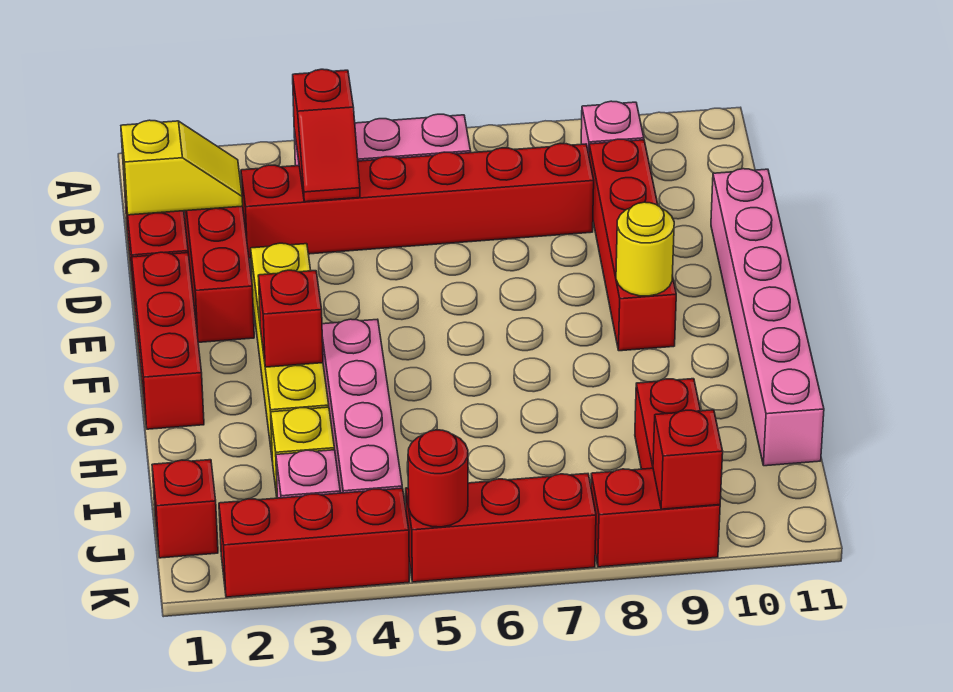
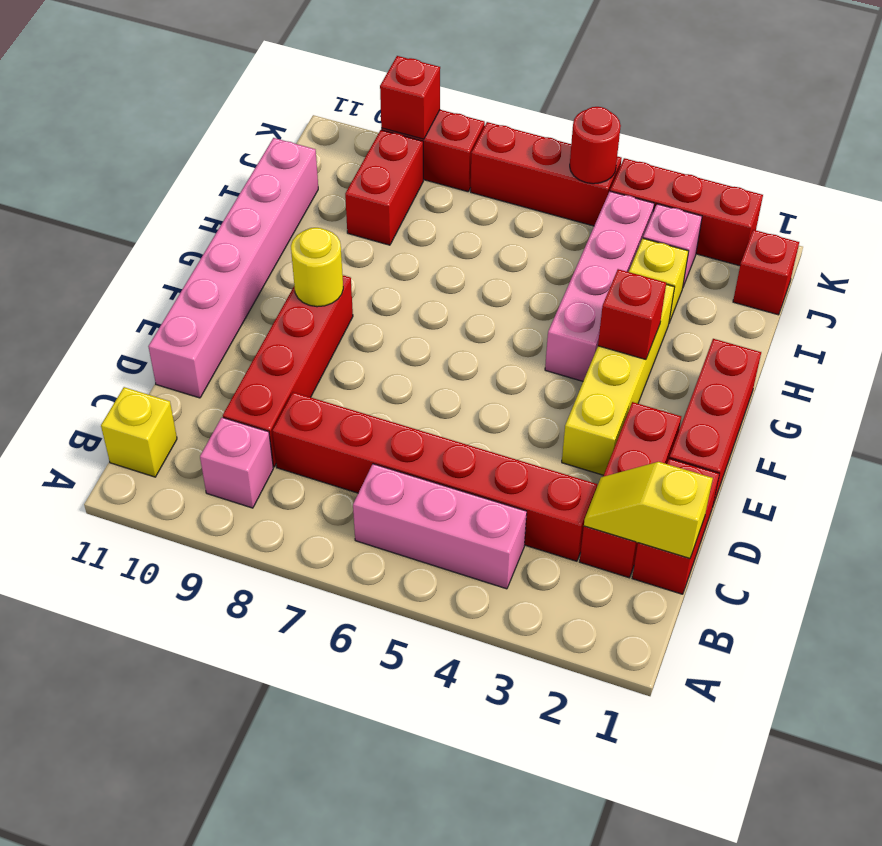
red 1x2 slope [293,69,360,202] -> none
none -> yellow 1x1 brick [101,387,177,477]

